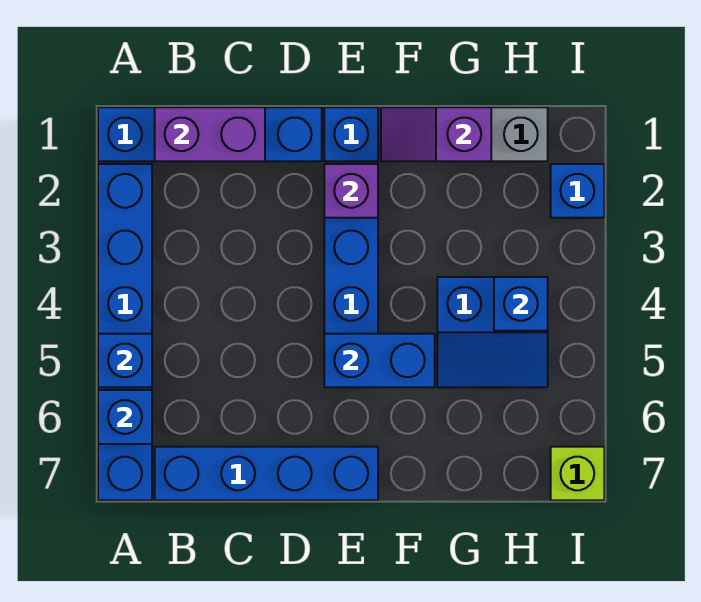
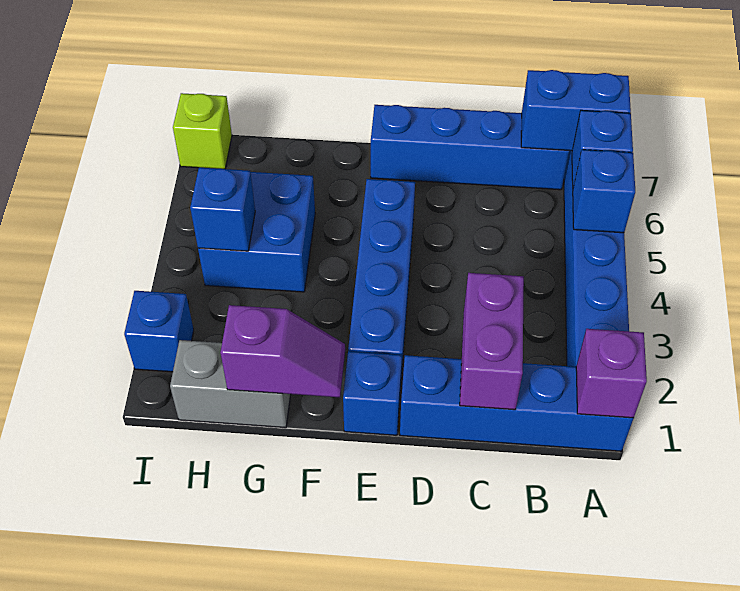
purple 1x2 brick [155,107,265,161] -> purple 1x2 brick turned to [460,273,524,410]
purple 1x1 brick [324,164,378,218] -> purple 1x1 brick moved to [576,329,647,418]
blue 1x2 brick [324,334,435,387] -> blue 1x2 brick moved to [521,70,631,151]
blue 2x2 slope [437,277,548,387] -> blue 2x2 brick [198,172,315,292]

